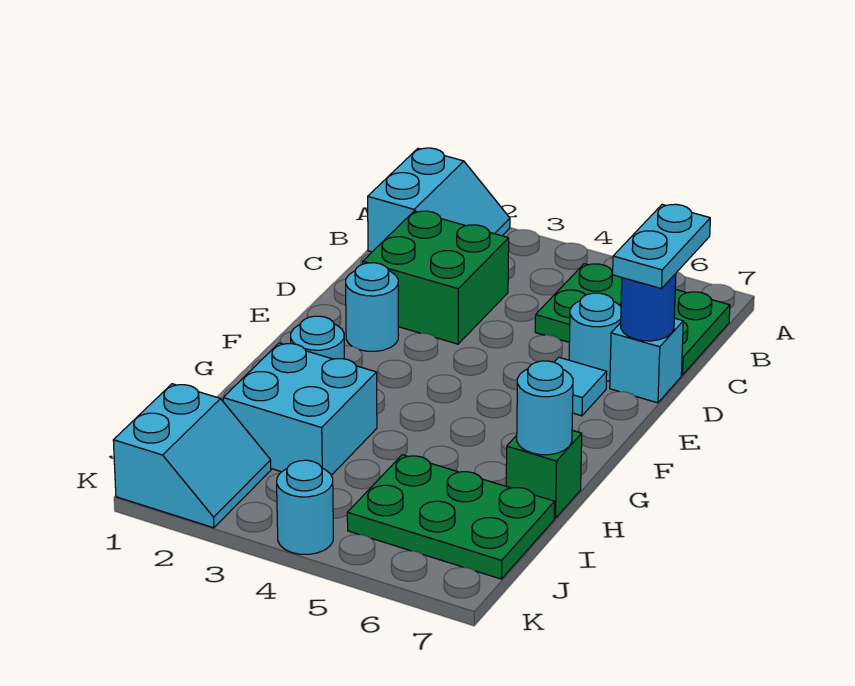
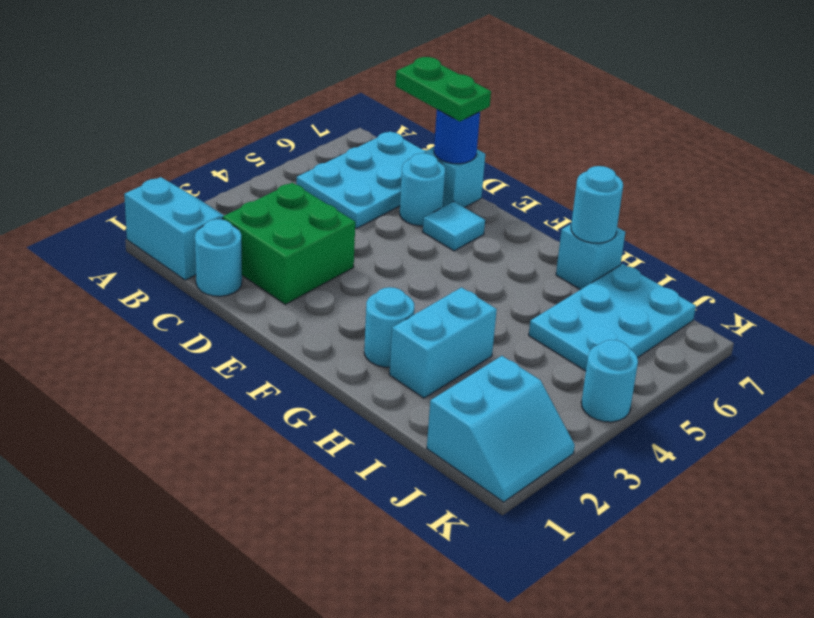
green 2x3 plate [535,264,730,375] -> cyan 2x3 plate [296,131,426,228]
cyan 1x2 plate [613,204,710,289] -> green 1x2 plate [395,57,491,121]
cyan 1x1 round brick [346,263,399,351] -> cyan 1x1 round brick moved to [195,219,242,296]
cyan 2x2 brick [223,343,377,475] -> cyan 1x2 brick [389,287,497,398]
green 1x1 brick [506,430,582,518] -> cyan 1x1 brick [556,224,625,290]
green 2x3 plate [347,455,555,579] -> cyan 2x3 plate [529,264,696,371]
cyan 2x2 slope [113,384,271,528] -> cyan 2x2 slope turned to [427,356,575,502]

